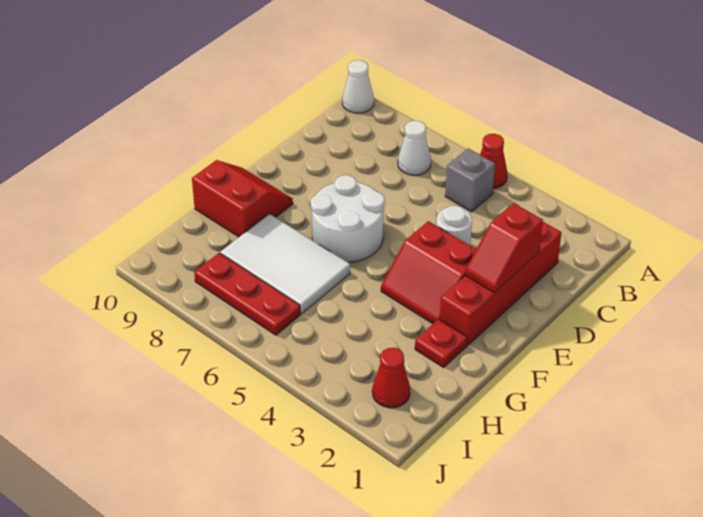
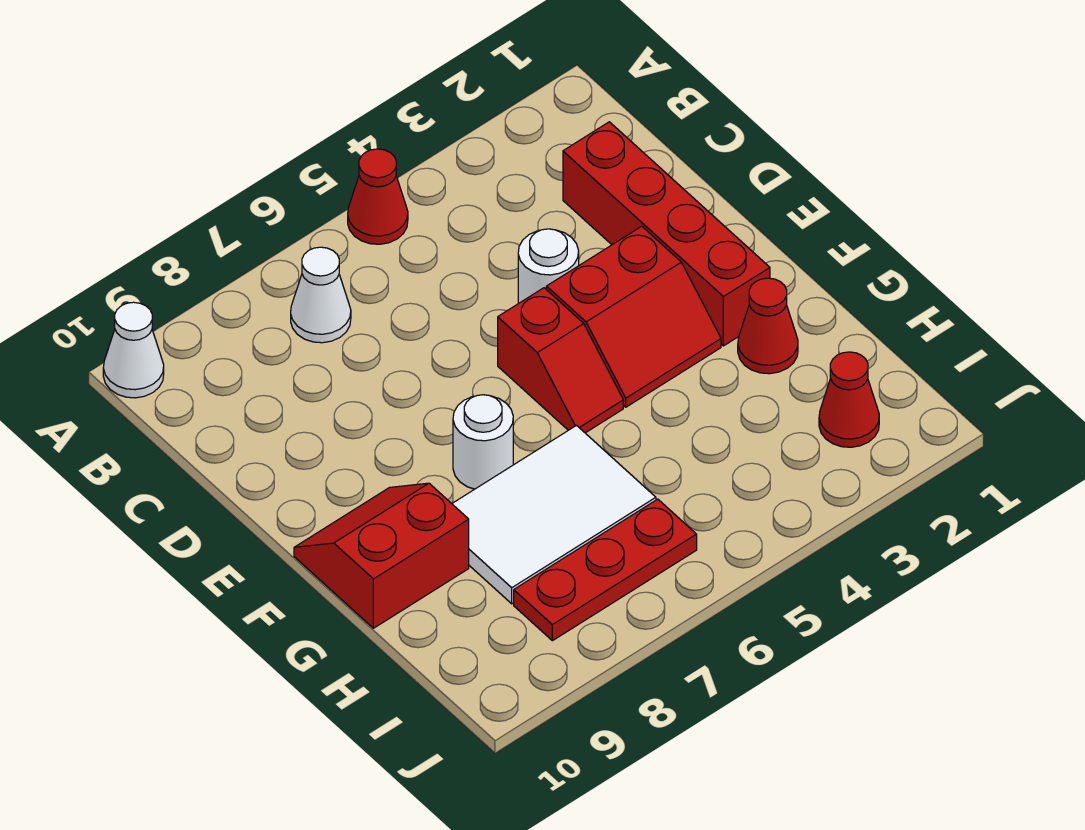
grey 1x1 brick [445,149,495,212] -> none
red 1x2 slope [465,203,543,292] -> red 1x2 slope moved to [498,288,623,433]
white 2x2 round brick [311,175,385,262] -> white 1x1 round brick [453,395,513,489]
red 1x1 plate [415,319,467,368] -> red 1x1 cone [738,278,798,374]

